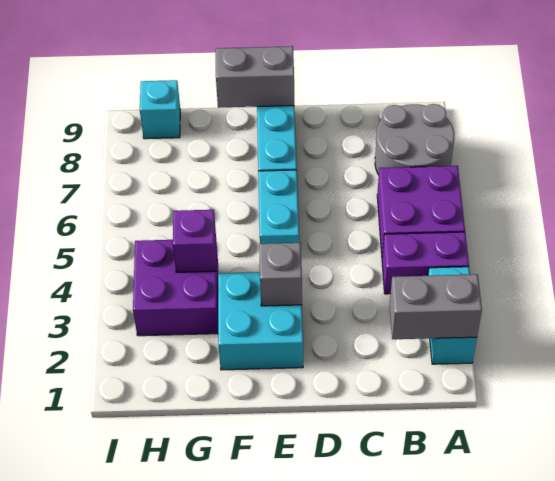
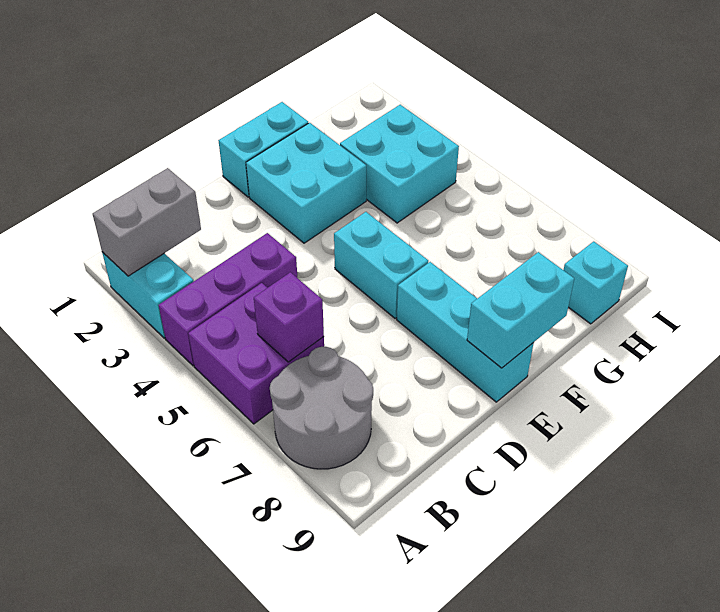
purple 1x2 brick [382,232,469,294] -> purple 1x3 brick [159,233,297,366]
none -> cyan 1x2 brick [218,102,308,197]
grey 1x1 brick [259,243,302,306] -> none
grey 1x2 brick [216,46,294,108] -> cyan 1x2 brick [467,252,574,368]
purple 2x2 brick [133,240,218,336] -> cyan 2x2 brick [340,105,459,223]
purple 1x1 brick [173,210,216,272] -> purple 1x1 brick moved to [254,272,324,362]

